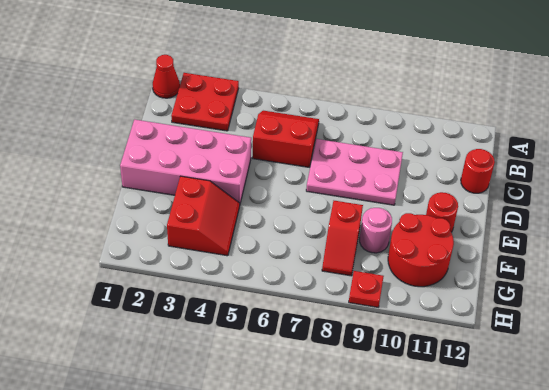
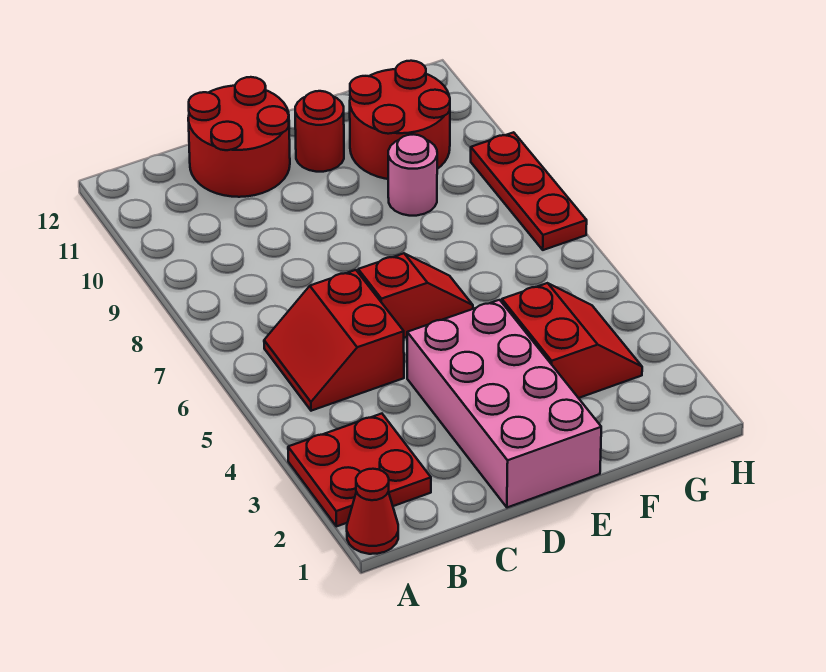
pink 2x3 plate [306,139,403,205] -> none
red 1x1 round brick [461,149,495,193] -> red 2x2 round brick [188,77,290,197]
red 2x2 slope [167,176,240,256] -> red 2x2 slope turned to [502,283,642,398]
red 1x2 slope [322,201,363,276] -> red 1x2 slope moved to [358,253,473,338]
red 1x1 plate [349,271,384,307] -> red 1x3 plate [471,132,587,250]

